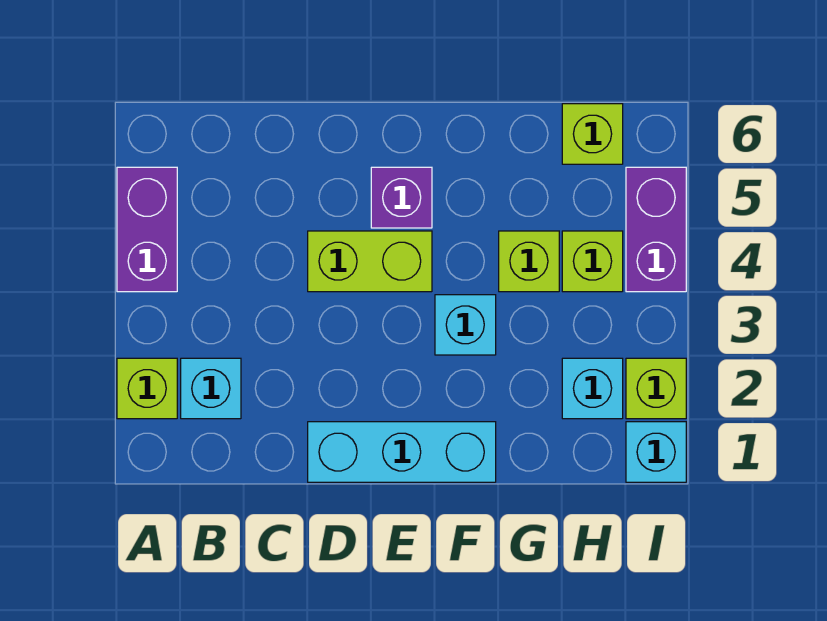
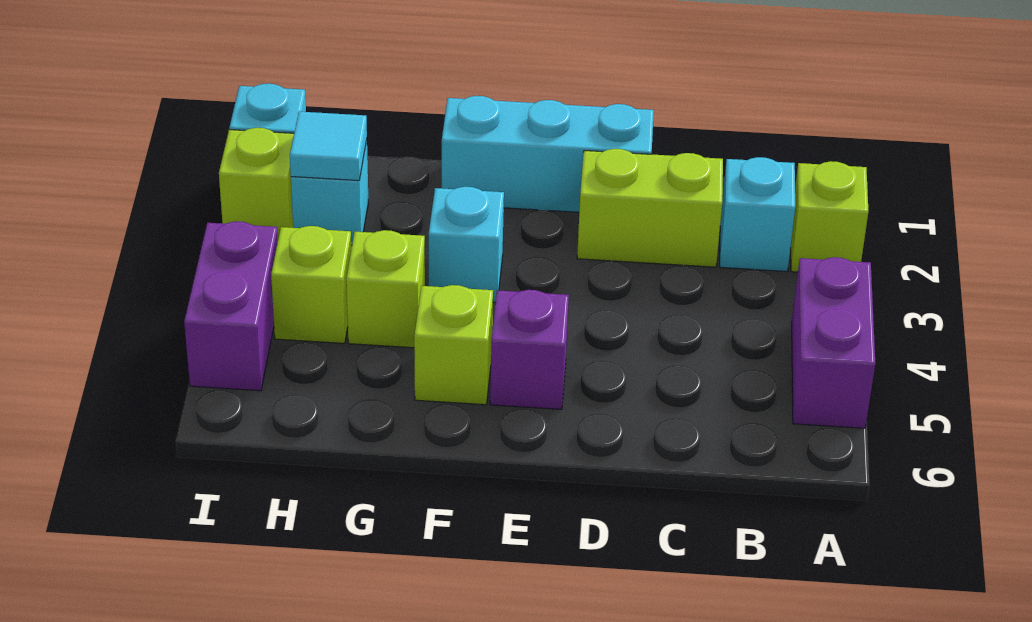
lime 1x2 brick [308,231,432,292] -> lime 1x2 brick moved to [577,149,723,267]
none -> cyan 1x1 tile [290,112,367,181]
lime 1x1 brick [562,104,623,164] -> lime 1x1 brick moved to [414,285,493,405]

